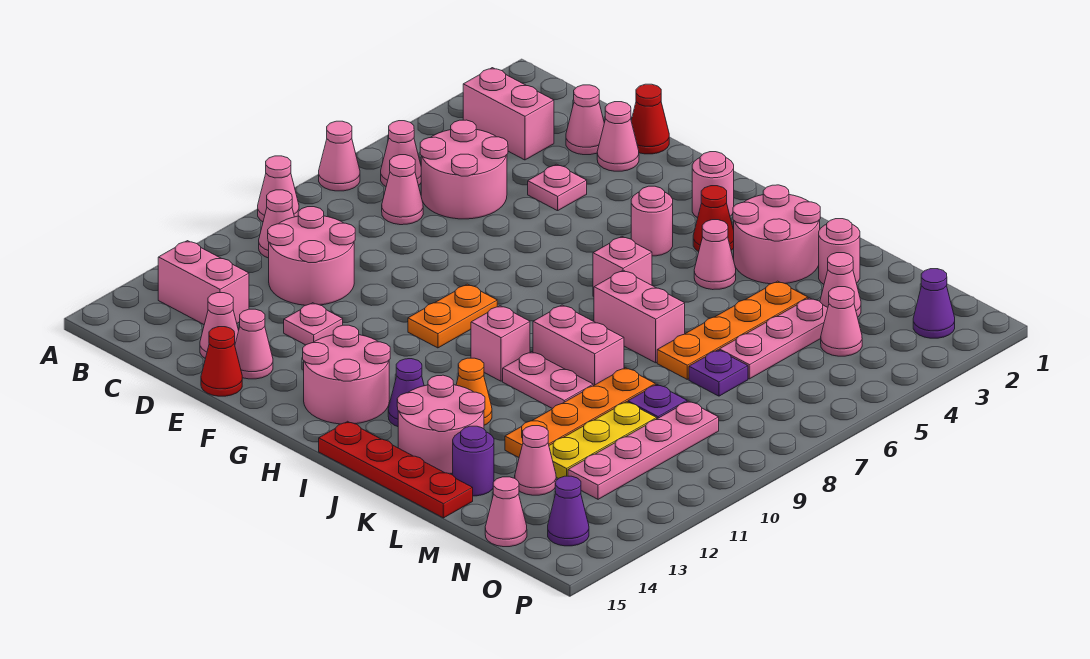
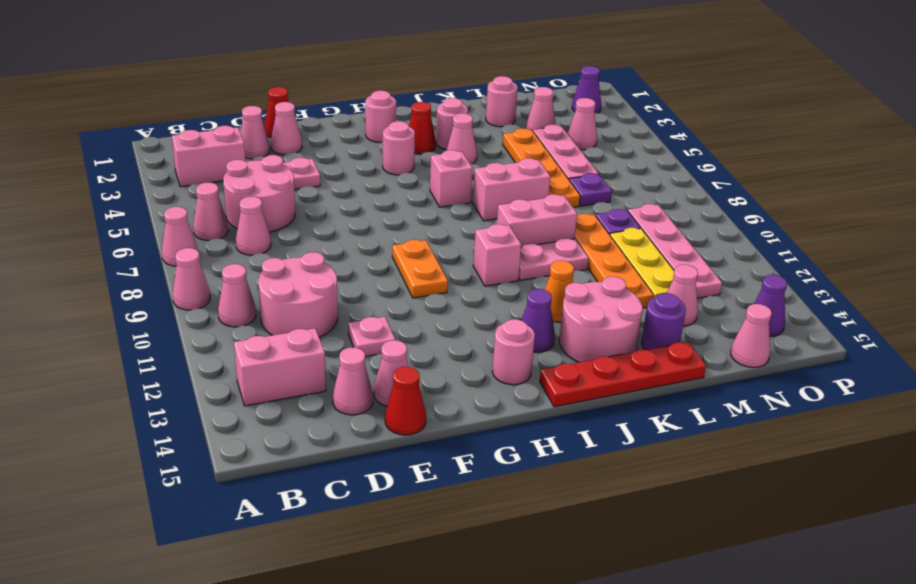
pink 2x2 round brick [303,325,390,424] -> pink 1x1 round brick [492,319,535,385]
pink 2x2 round brick [733,185,820,284] -> pink 1x1 round brick [436,98,468,150]

